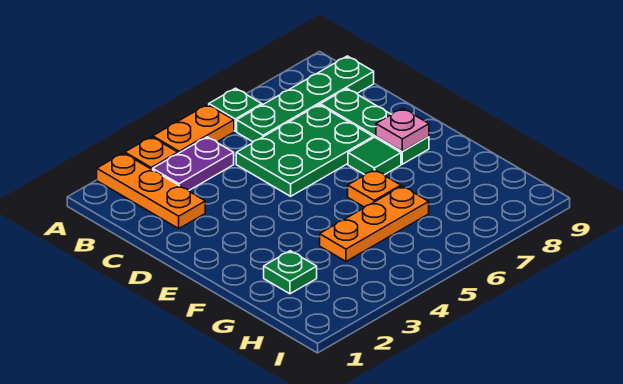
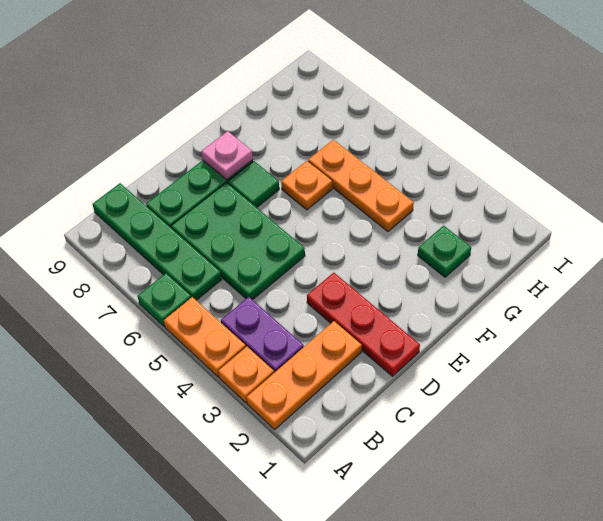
none -> red 1x3 plate [307,272,420,376]

